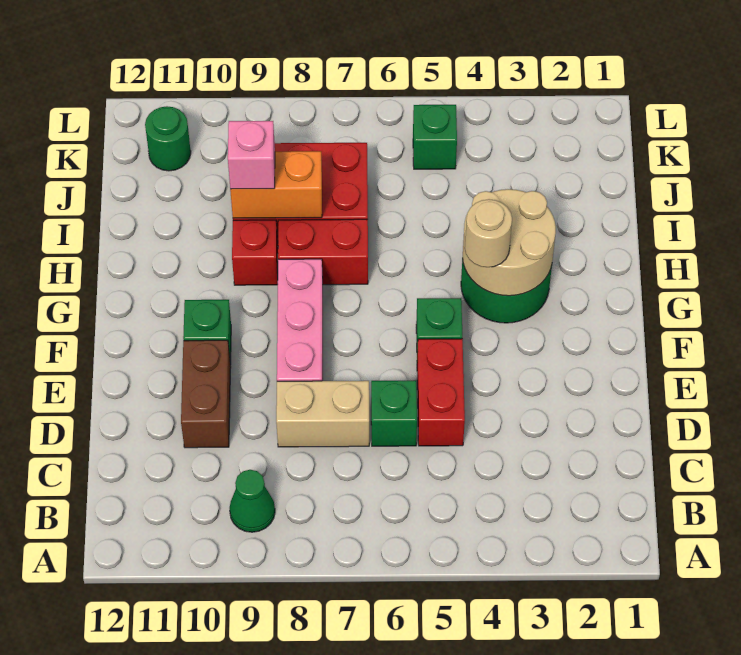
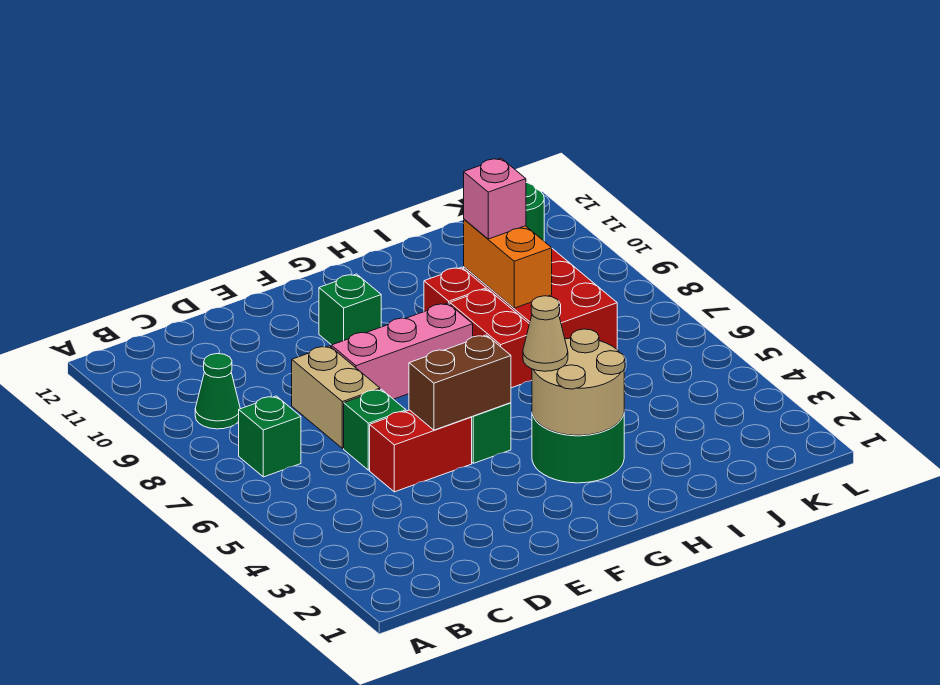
brown 1x2 brick [181,340,231,448] -> brown 1x2 brick moved to [409,335,511,430]
tan 1x1 round brick [465,199,512,267] -> tan 1x1 cone [523,296,568,371]
green 1x1 brick [413,105,457,169] -> green 1x1 brick moved to [239,396,301,477]

